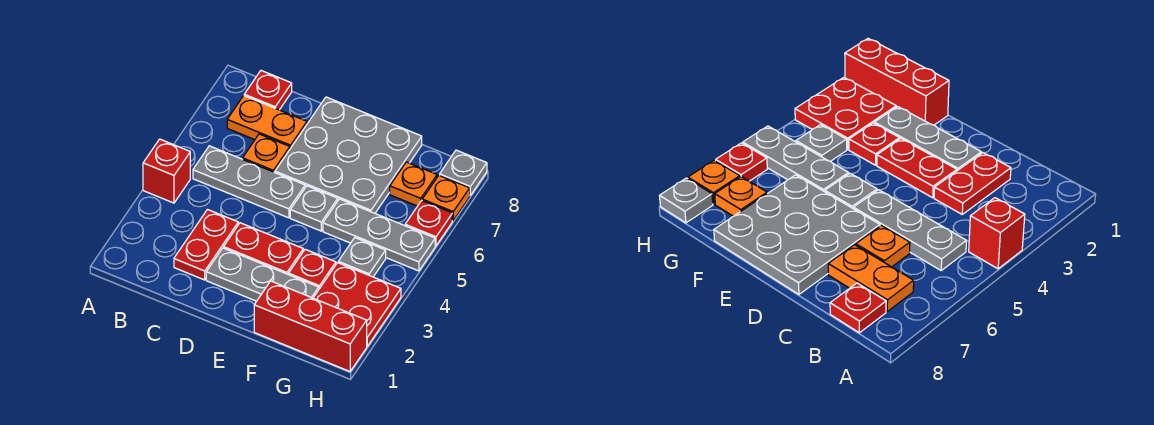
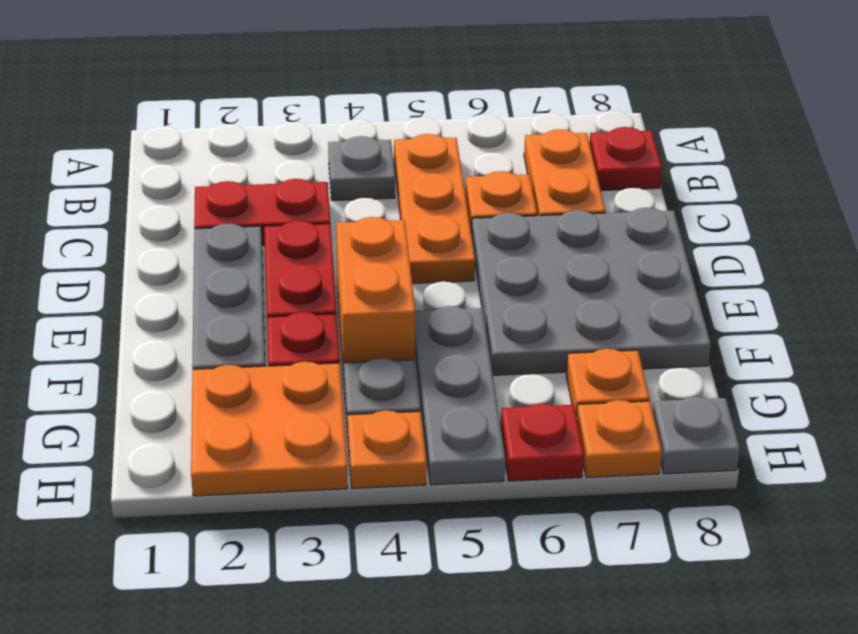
red 1x1 brick [143,139,190,203] -> none
grey 1x3 plate [193,146,305,218] -> orange 1x3 plate [394,134,475,284]
none -> orange 1x2 brick [336,217,415,375]
grey 1x1 plate [290,186,338,231] -> grey 1x1 plate moved to [328,136,395,201]
red 1x3 brick [254,281,367,371] -> none
red 2x2 plate [314,263,401,346] -> orange 2x2 plate [191,362,348,496]
none -> orange 1x1 plate [347,411,427,489]

